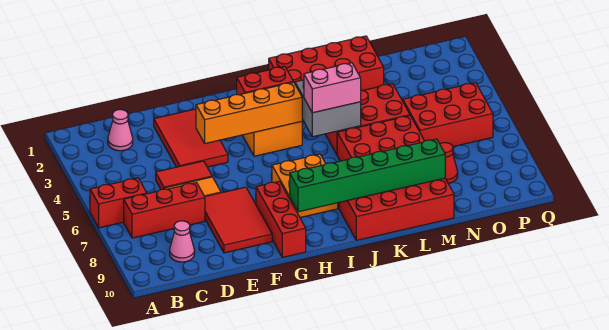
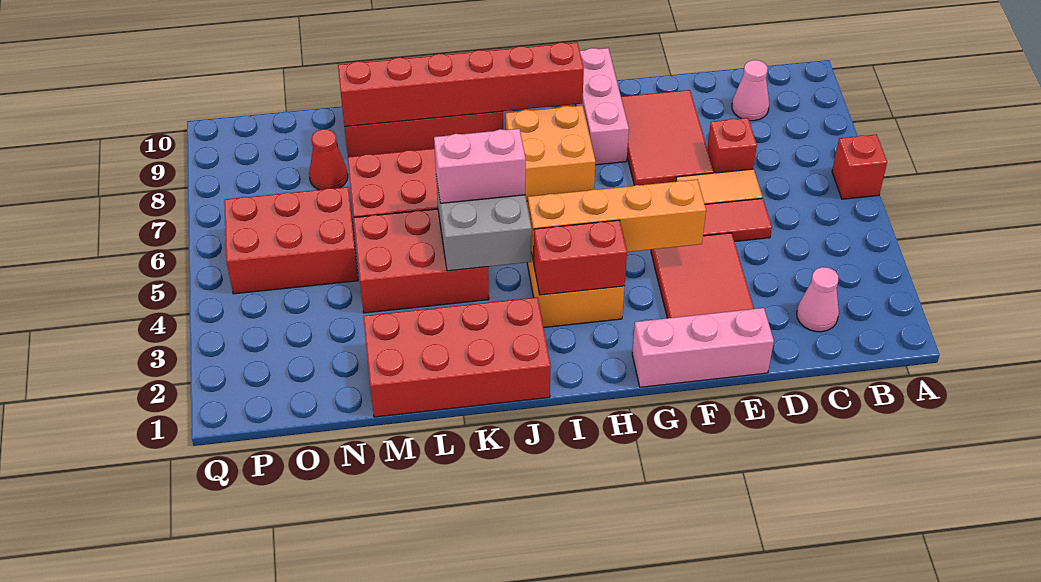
red 1x2 brick [90,178,147,228] -> red 1x1 brick [832,134,887,199]
red 1x3 brick [124,183,205,238] -> red 1x1 brick [707,118,757,173]
none -> pink 1x3 brick [632,308,774,387]
red 1x3 brick [256,181,306,257] -> pink 1x3 brick [575,48,629,165]
green 1x6 brick [290,139,445,212] -> red 1x6 brick [338,42,584,127]

